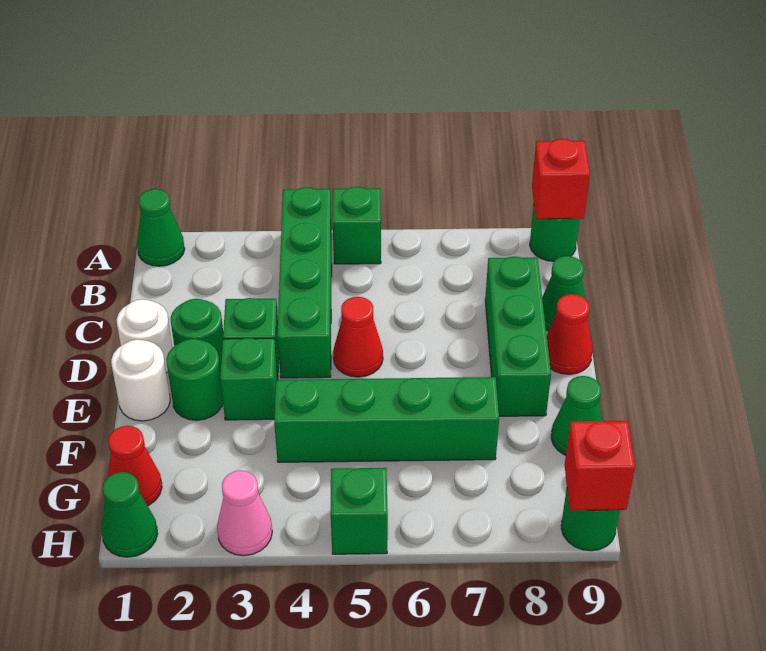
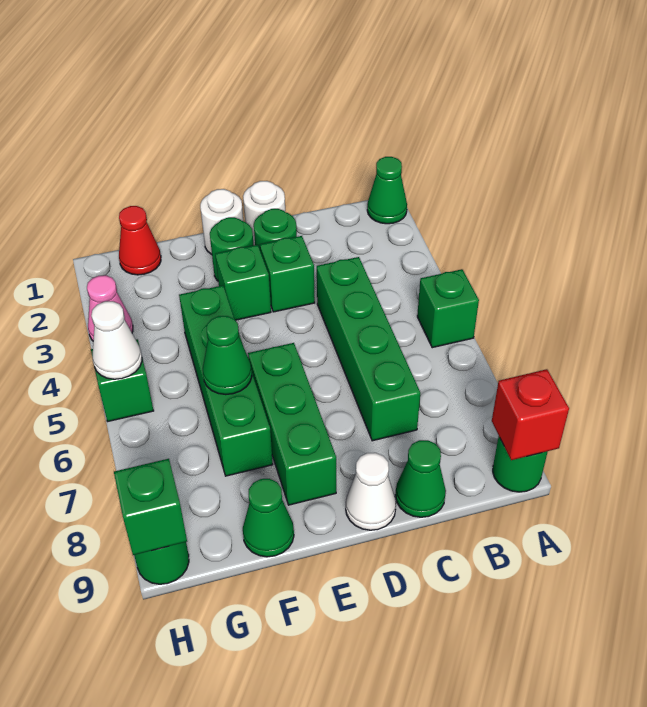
green 1x4 brick [277,187,332,378] -> green 1x4 brick turned to [317,257,420,441]
green 1x3 brick [485,257,551,416] -> green 1x3 brick turned to [248,343,336,505]
red 1x1 cone [333,297,383,377] -> none
red 1x1 cone [547,294,593,374] -> white 1x1 cone [346,453,396,530]
green 1x1 cone [101,472,158,557] -> green 1x1 cone moved to [203,316,252,395]
none -> white 1x1 cone [91,301,142,379]
red 1x1 brick [565,421,635,511] -> green 1x1 brick [114,459,187,555]

